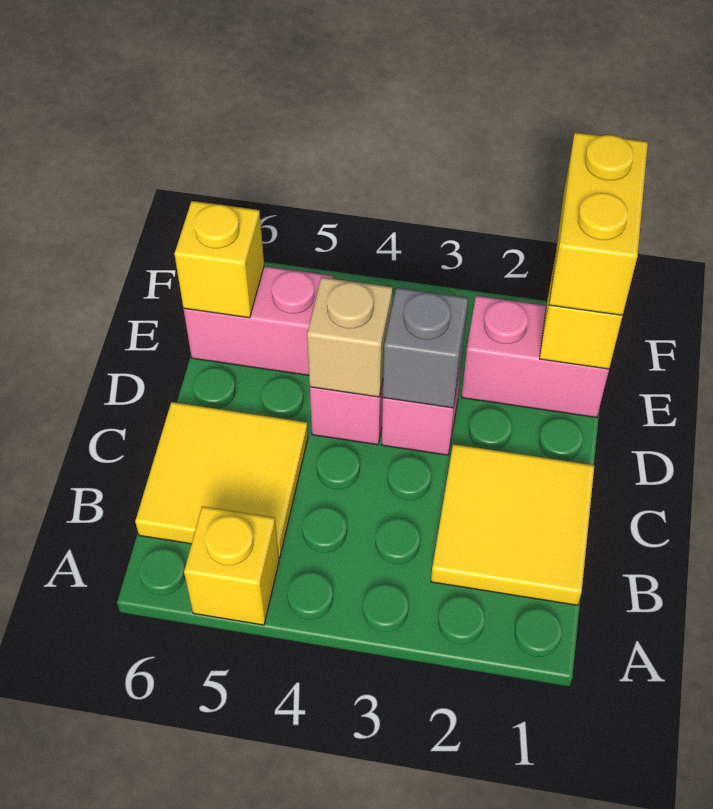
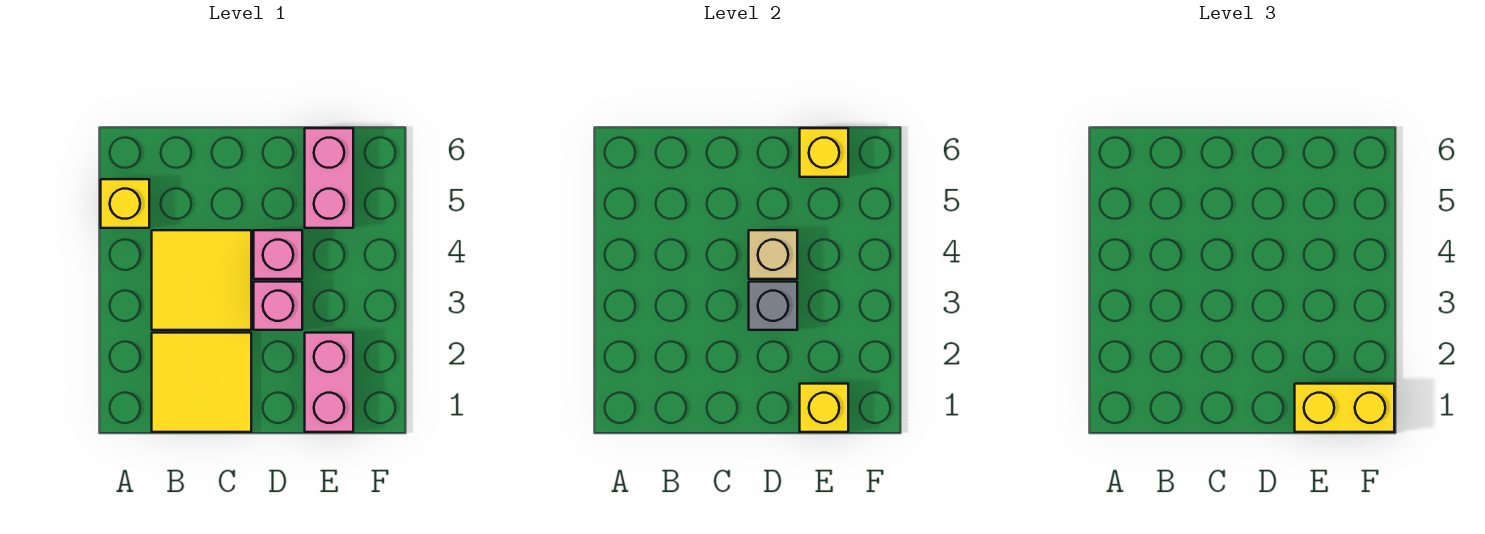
yellow 2x2 tile [135,402,308,558] -> yellow 2x2 tile moved to [152,230,251,330]

